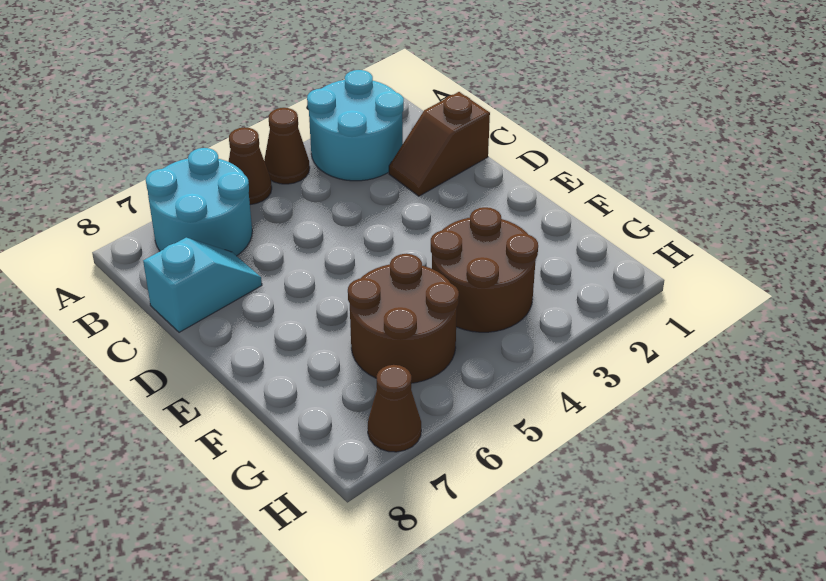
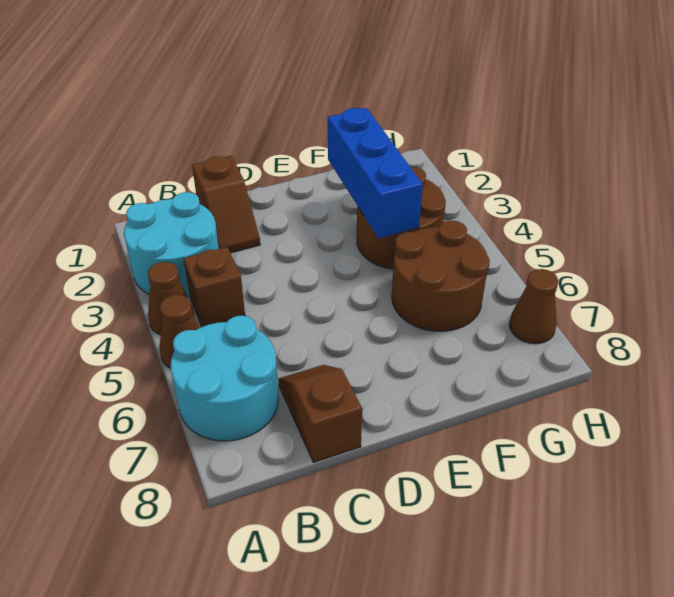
none -> brown 1x1 brick [183,247,245,327]
cyan 1x2 slope [143,238,262,332] -> brown 1x2 slope [278,365,362,463]
none -> blue 1x3 brick [328,108,423,239]

